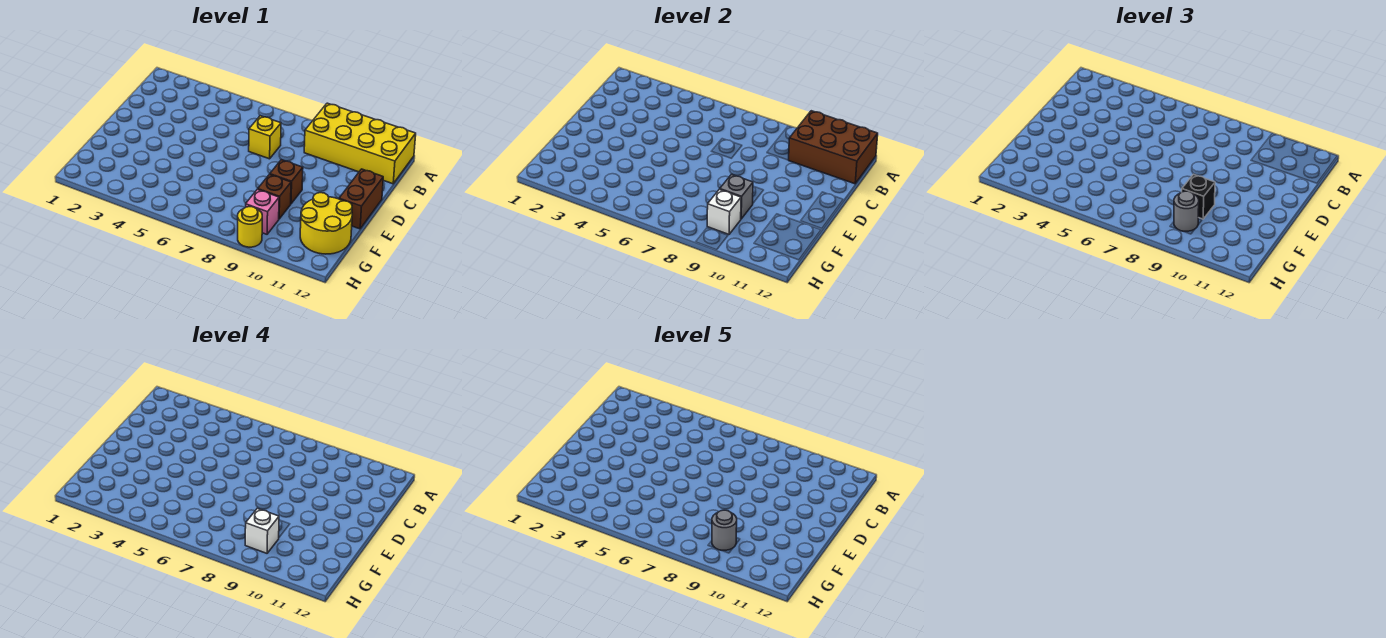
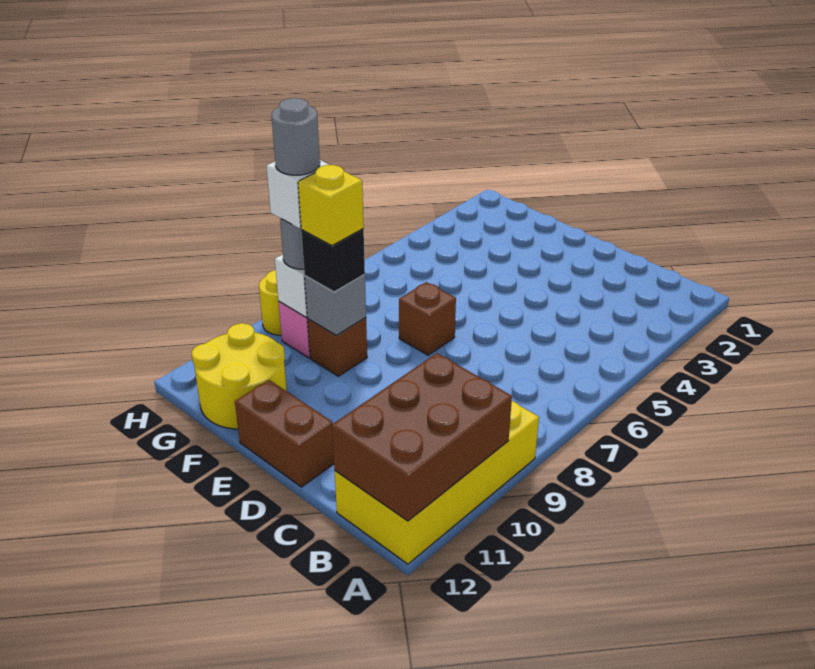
yellow 1x1 brick [249,116,281,159] -> yellow 1x1 brick moved to [298,165,364,246]
brown 1x1 brick [270,160,303,204] -> brown 1x1 brick moved to [399,282,456,355]

